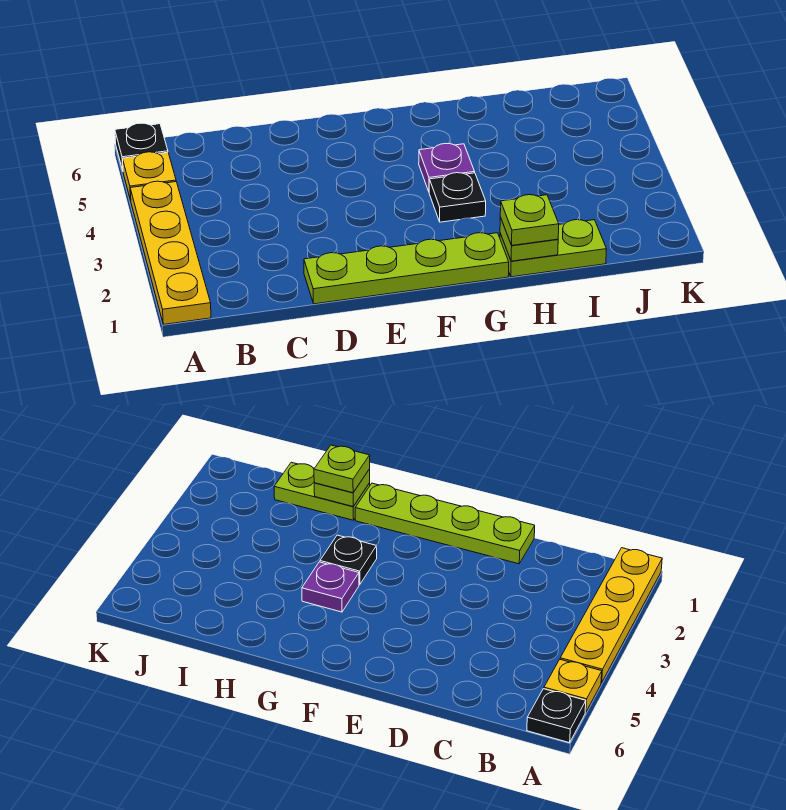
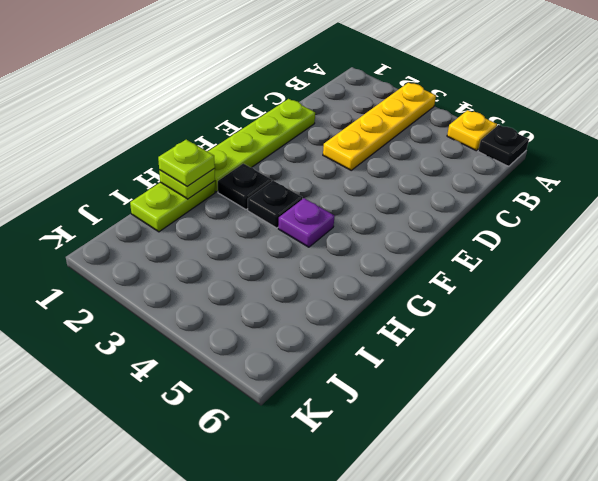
yellow 1x4 plate [130,181,211,324] -> yellow 1x4 plate turned to [323,83,436,170]
none -> black 1x1 plate [218,163,272,209]

